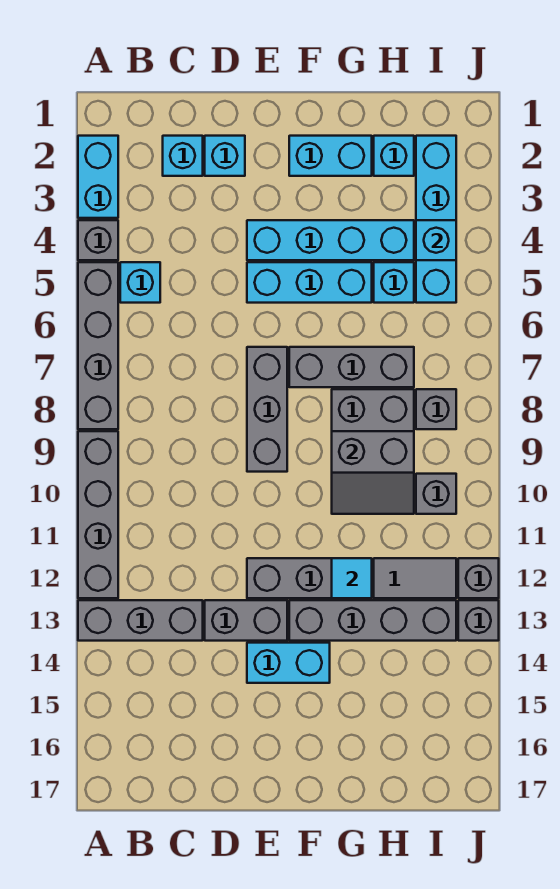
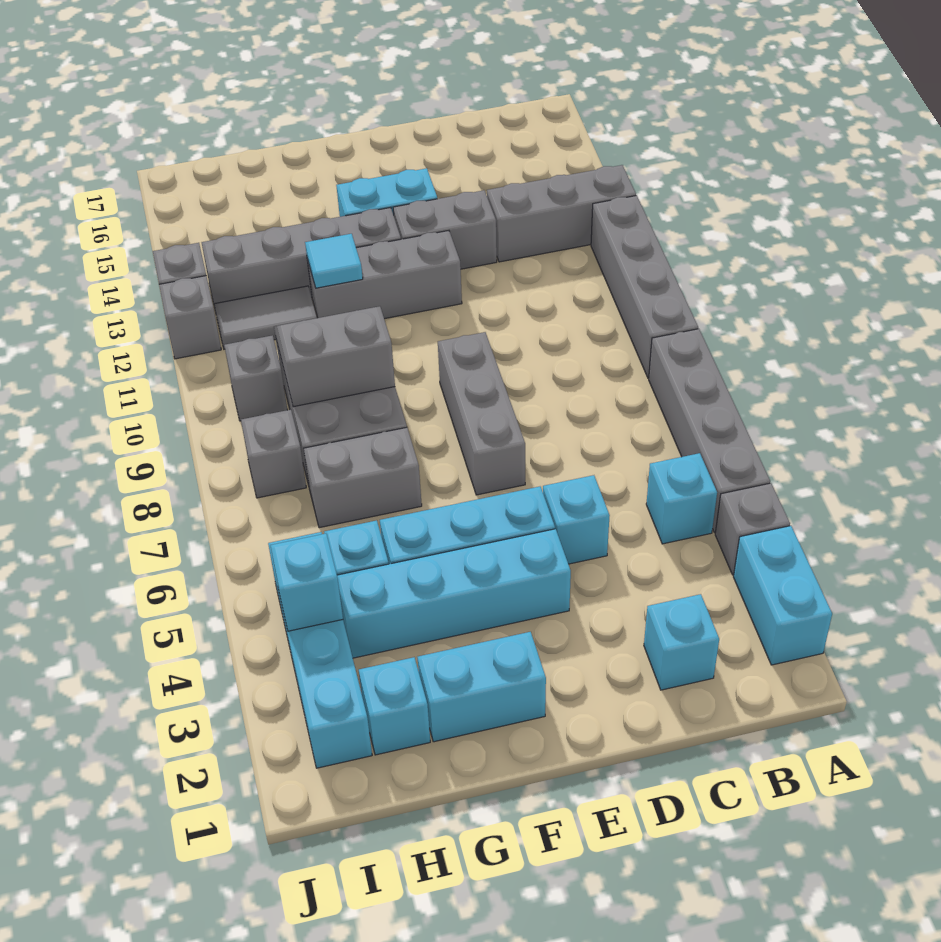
cyan 1x1 brick [205,136,245,176] -> cyan 1x1 brick moved to [543,475,610,564]
grey 1x3 brick [289,347,414,387] -> grey 1x2 brick [303,427,422,528]

